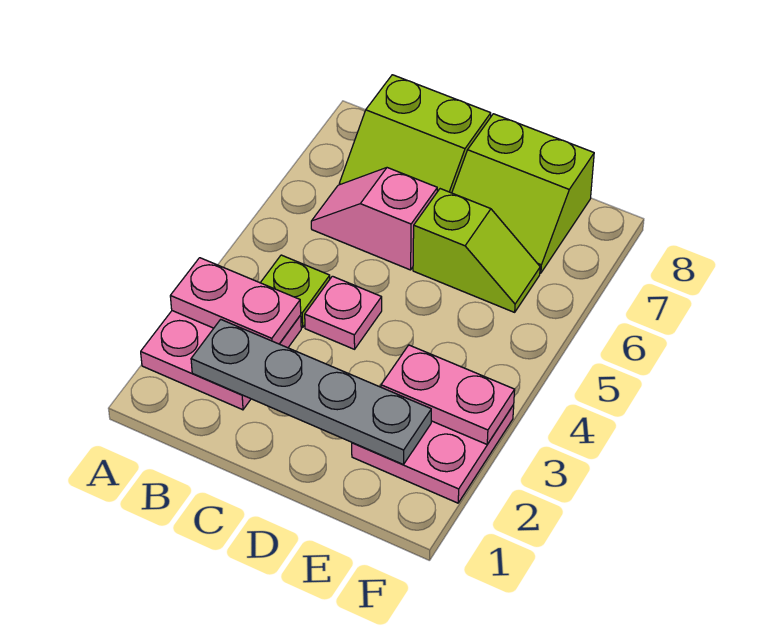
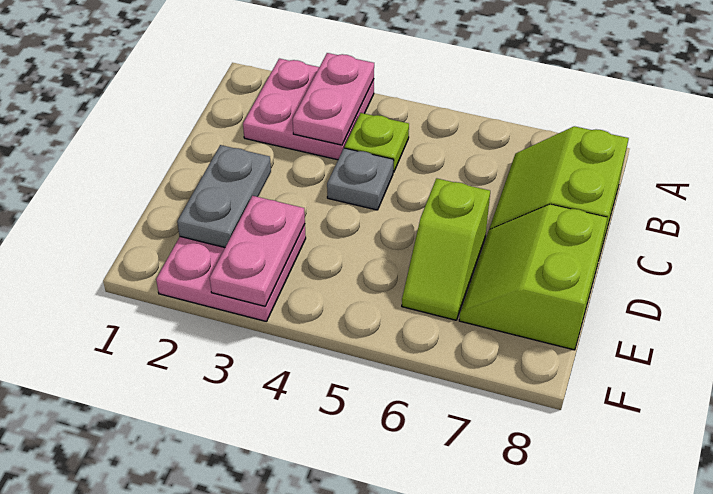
grey 1x4 plate [191,319,431,465] -> grey 1x2 plate [177,145,271,247]
pink 1x2 slope [311,168,437,270] -> none
pink 1x1 plate [305,276,382,349] -> grey 1x1 plate [327,148,394,210]

